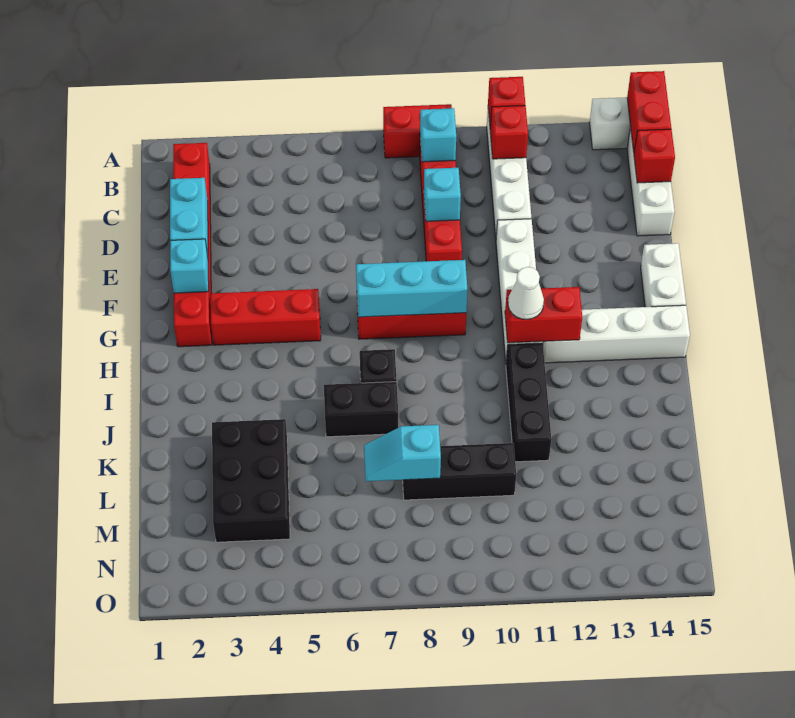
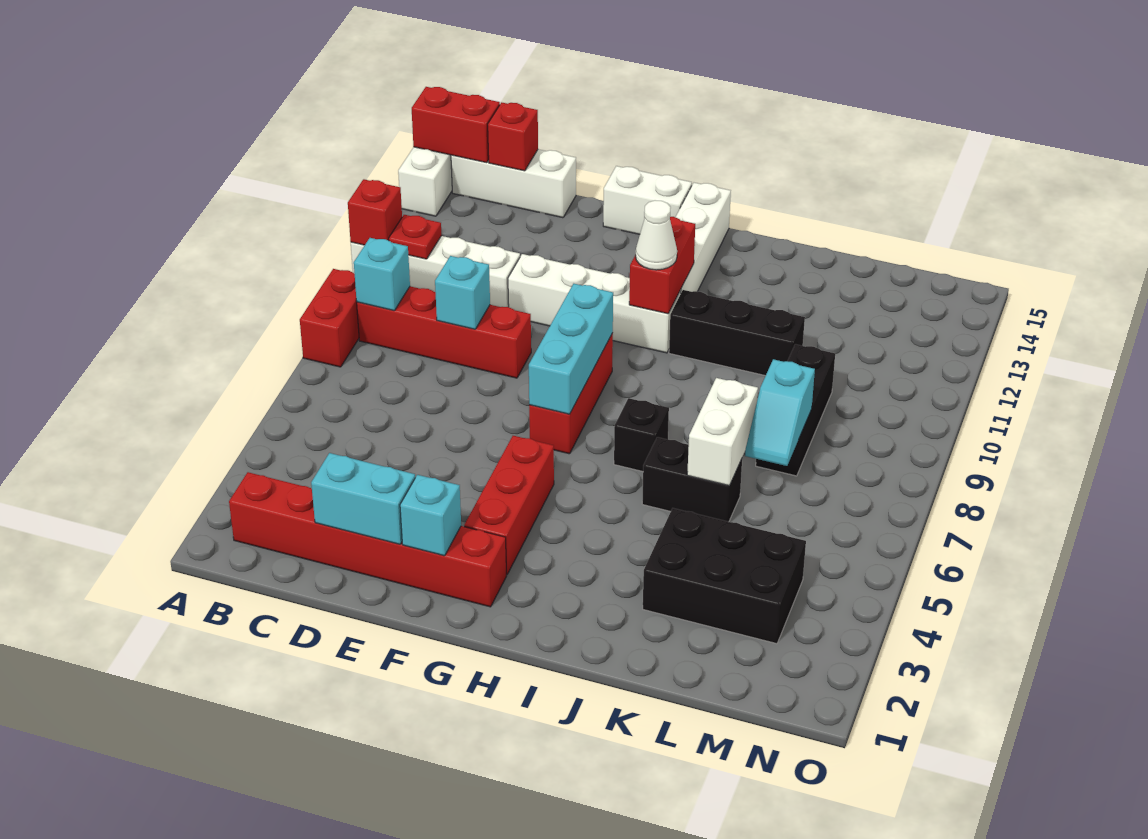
red 1x1 brick [490,106,528,159] -> red 1x1 plate [389,215,442,259]
black 1x2 brick [324,382,398,437] -> black 1x2 brick turned to [642,437,742,522]
none -> white 1x2 brick [687,378,758,486]

